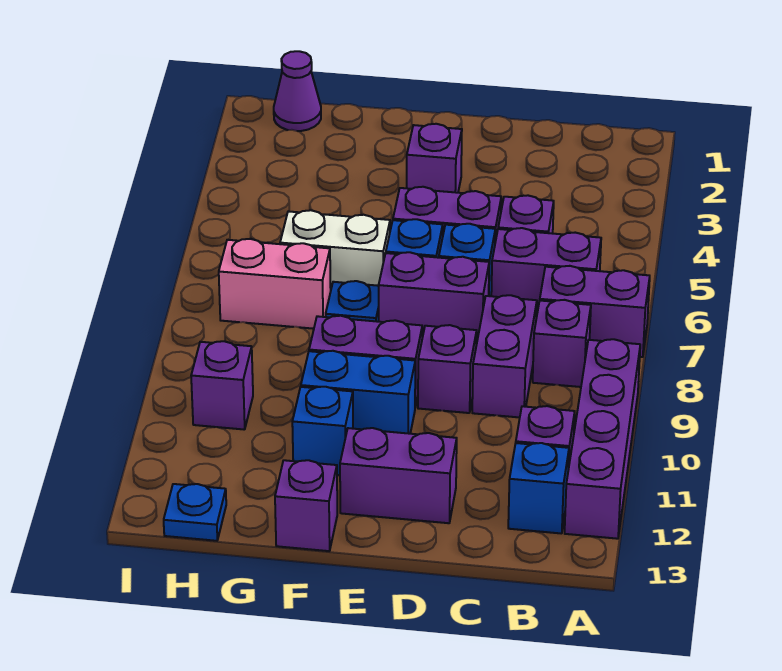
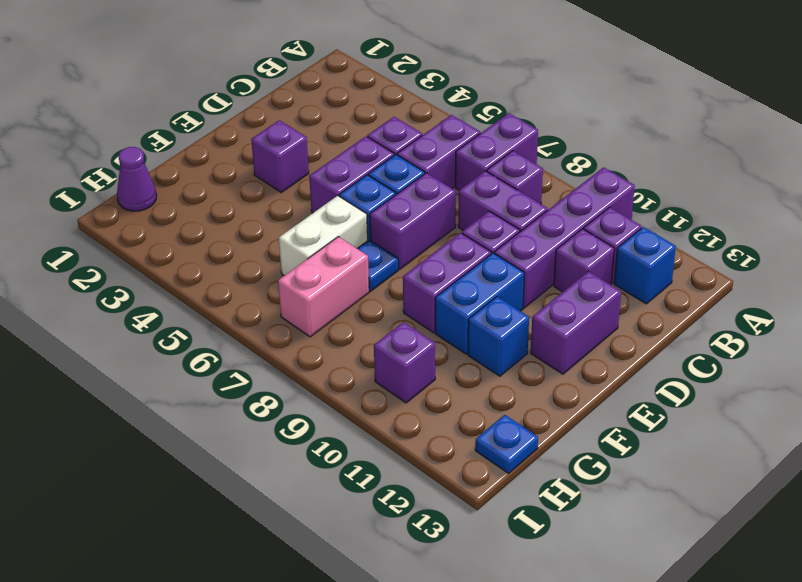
purple 1x4 brick [565,339,640,539] -> purple 1x4 brick turned to [494,167,635,308]
purple 1x1 brick [275,460,337,551] -> purple 1x1 brick moved to [554,229,614,292]

